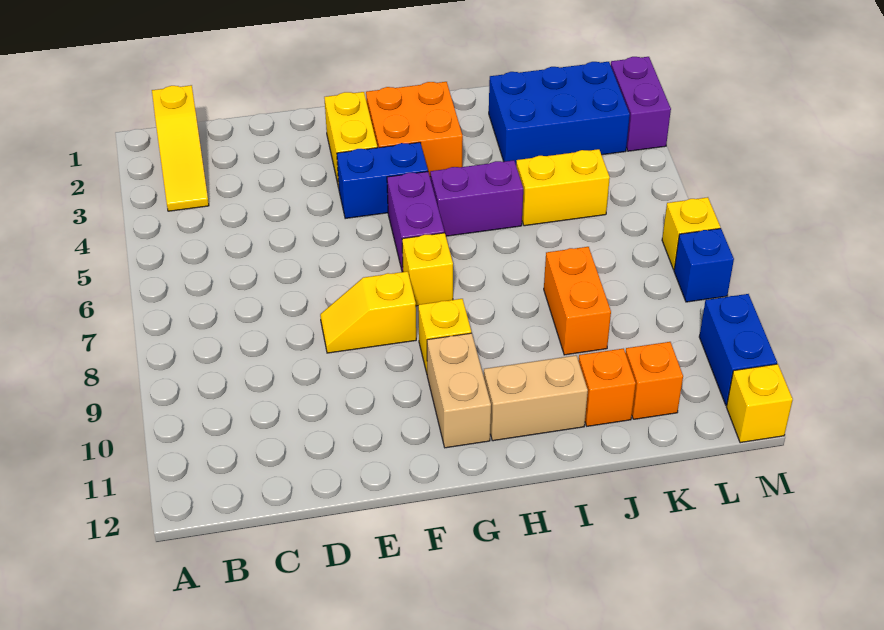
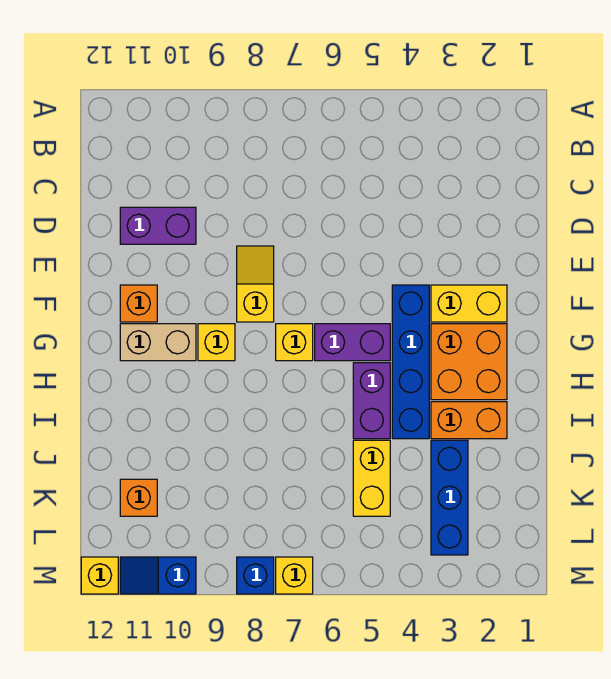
yellow 1x3 slope [152,85,209,211] -> none
blue 1x2 brick [337,142,428,219] -> blue 1x4 brick [392,285,429,439]
tan 1x2 brick [484,355,588,441] -> none
blue 2x3 brick [489,62,630,164] -> blue 1x3 brick [431,440,468,555]
orange 1x2 brick [544,247,611,355] -> orange 1x2 brick moved to [431,402,507,439]
orange 1x1 brick [578,349,636,426] -> orange 1x1 brick moved to [120,285,157,322]
purple 1x2 brick [611,57,671,151] -> purple 1x2 brick moved to [120,207,196,244]
blue 1x2 brick [699,294,777,406] -> blue 1x2 slope [120,557,196,594]

